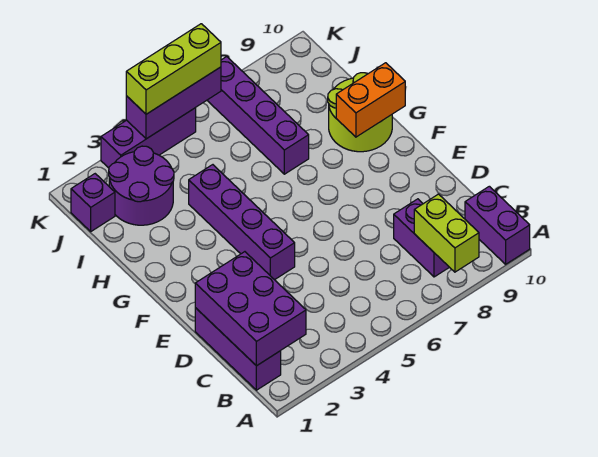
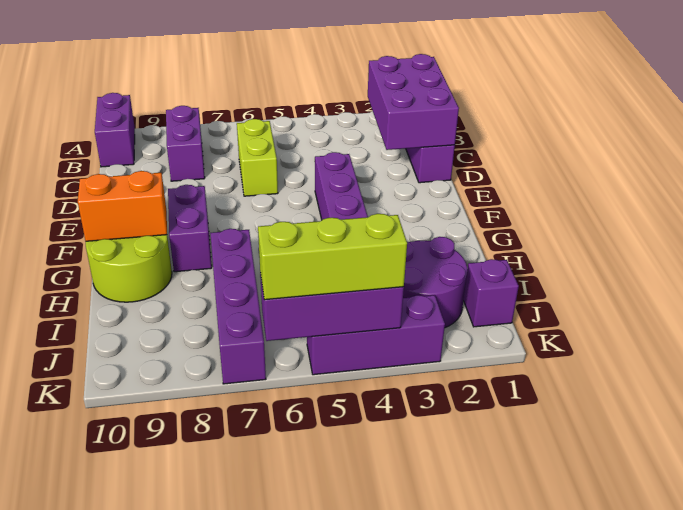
lime 1x2 brick [414,194,479,272] -> lime 1x2 brick moved to [237,119,278,196]
none -> purple 1x2 brick [168,185,212,272]

